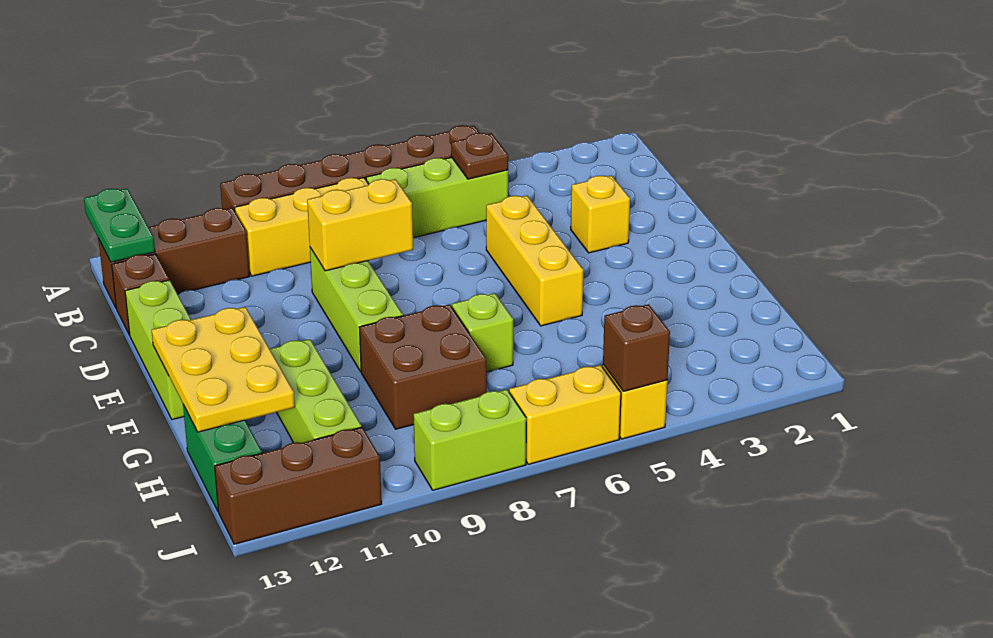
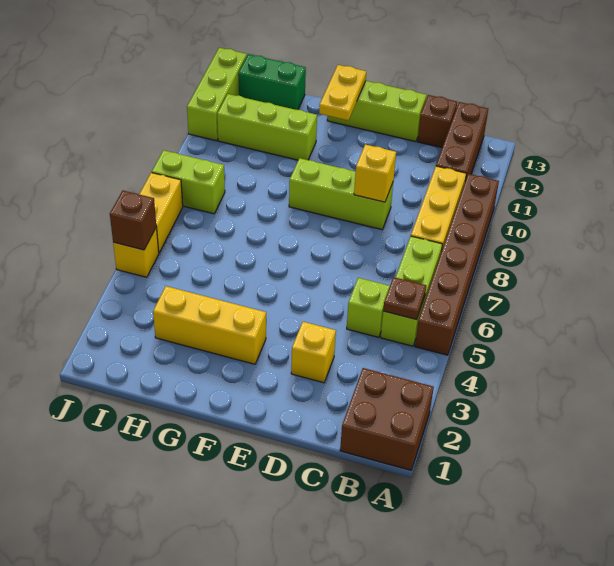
green 1x2 plate [84,188,155,262] -> none
yellow 1x3 brick [486,195,583,326] -> yellow 1x3 brick moved to [153,286,266,364]
yellow 1x2 brick [307,179,413,271] -> yellow 1x1 brick [354,144,396,202]
yellow 2x3 plate [152,307,295,432] -> yellow 1x2 plate [319,65,366,120]
lime 1x1 brick [452,293,513,372] -> lime 1x1 brick moved to [347,278,390,337]
brown 2x2 brick [359,304,487,429] -> brown 2x2 brick moved to [340,368,434,470]
lime 1x2 brick [414,389,526,490] -> lime 1x2 brick turned to [152,150,225,214]
brown 1x3 brick [215,427,382,544] -> lime 1x3 brick [187,48,247,141]

